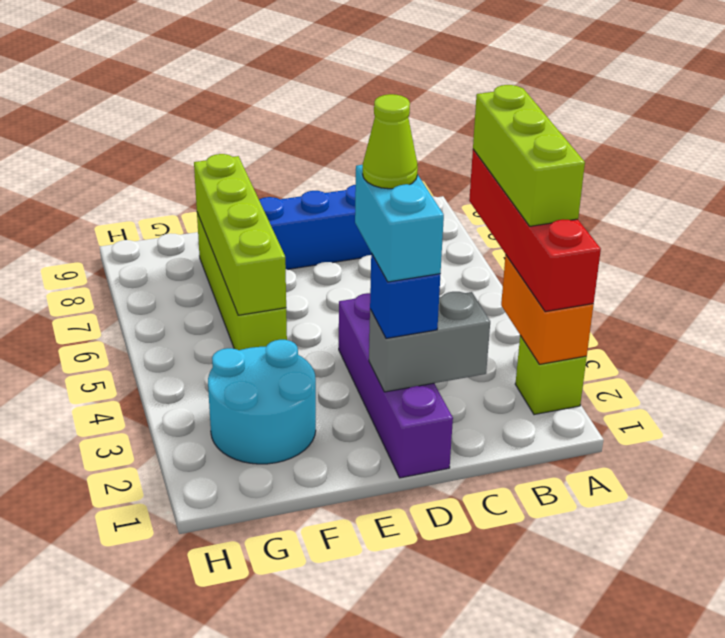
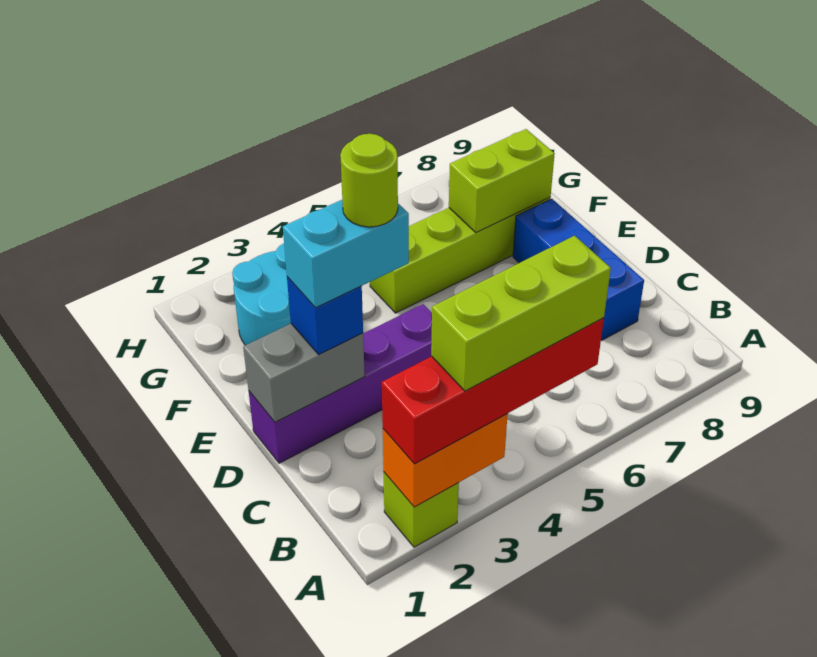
grey 1x2 brick [369,292,490,392] -> grey 1x2 brick turned to [243,324,365,422]
lime 1x1 cone [363,94,418,189] -> lime 1x1 round brick [340,134,398,227]
lime 1x4 brick [194,154,286,315] -> lime 1x2 brick [449,129,555,232]

